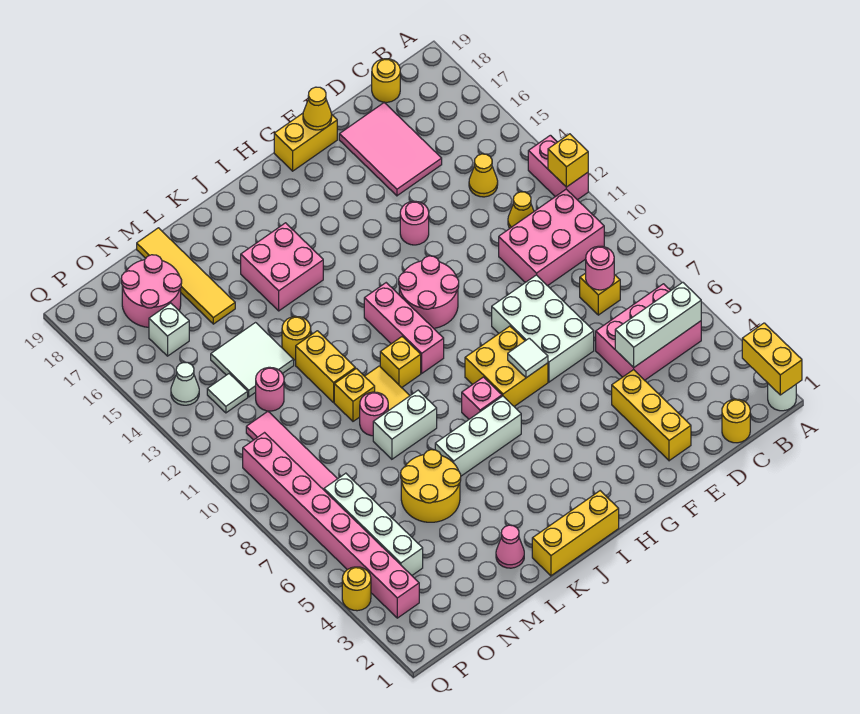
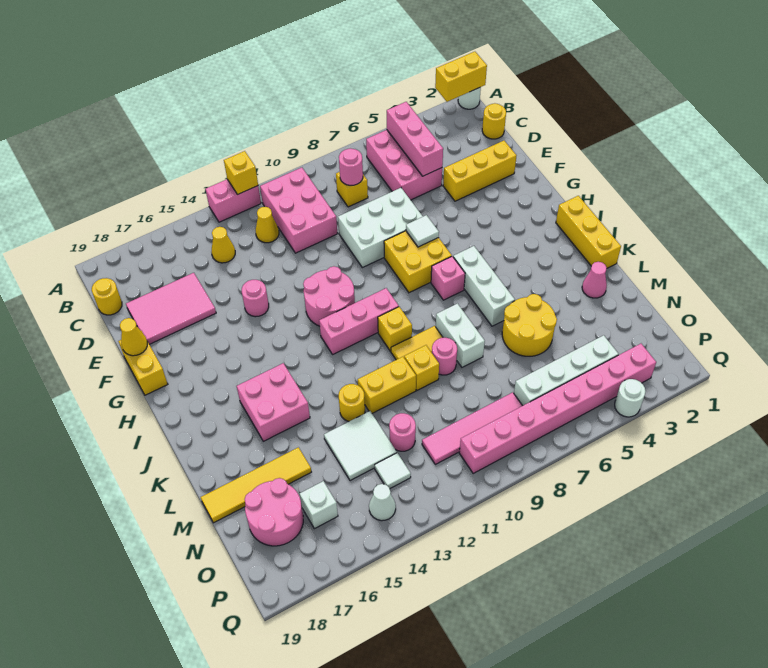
white 1x3 brick [615,282,701,367] -> pink 1x3 brick [387,102,443,176]
yellow 1x1 round brick [342,567,371,611] -> white 1x1 round brick [615,379,646,417]

